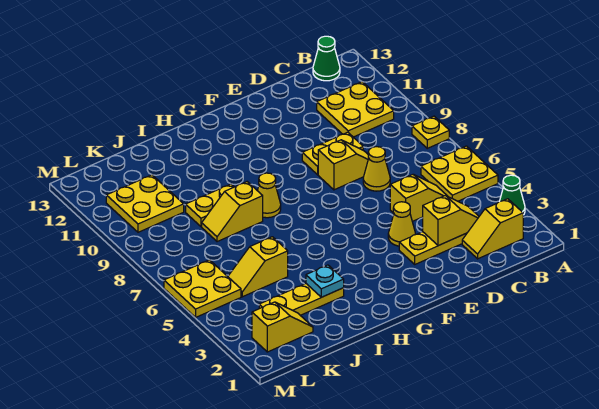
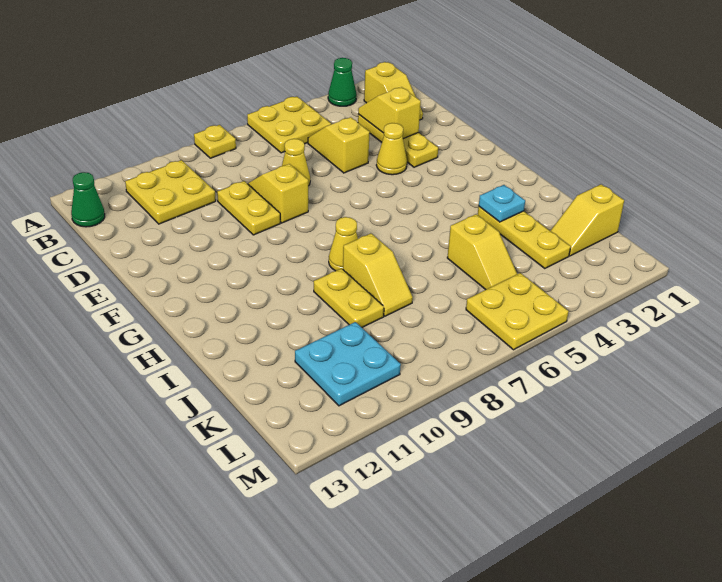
yellow 1x2 slope [252,302,313,352] -> yellow 1x2 slope turned to [551,184,624,256]
yellow 2x2 plate [106,175,184,232] -> cyan 2x2 plate [295,322,401,406]

